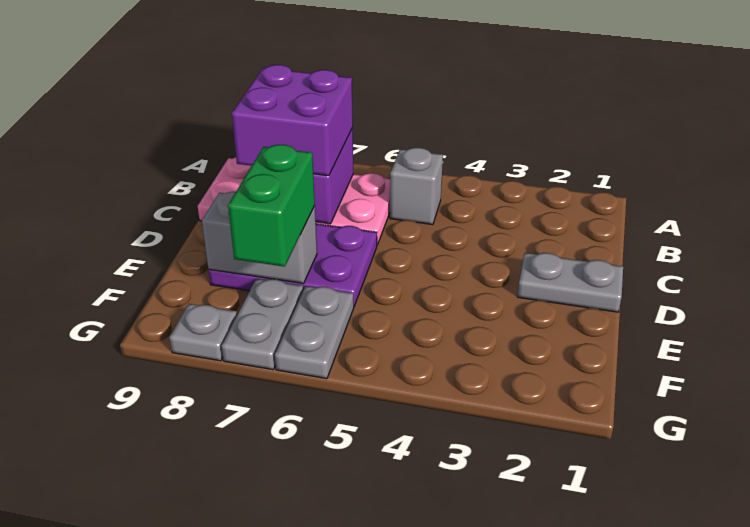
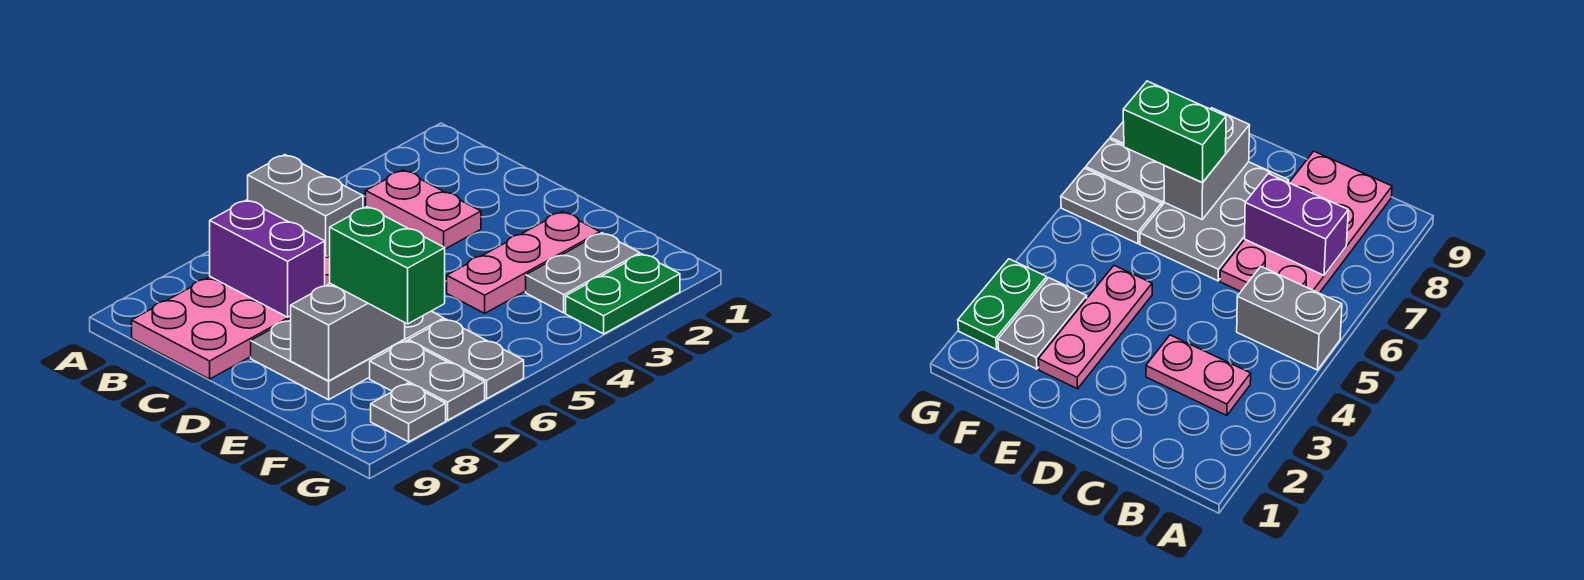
none -> pink 1x2 plate [366,170,481,249]
grey 1x1 brick [390,148,443,225] -> grey 1x2 brick [248,155,363,257]
purple 2x2 brick [232,65,353,176] -> none
grey 1x2 plate [517,253,623,312] -> grey 1x2 plate moved to [526,233,640,313]
purple 2x3 plate [209,224,377,306] -> grey 2x3 plate [251,311,444,400]
none -> pink 1x3 plate [447,212,600,313]
none -> green 1x2 plate [566,254,680,334]

